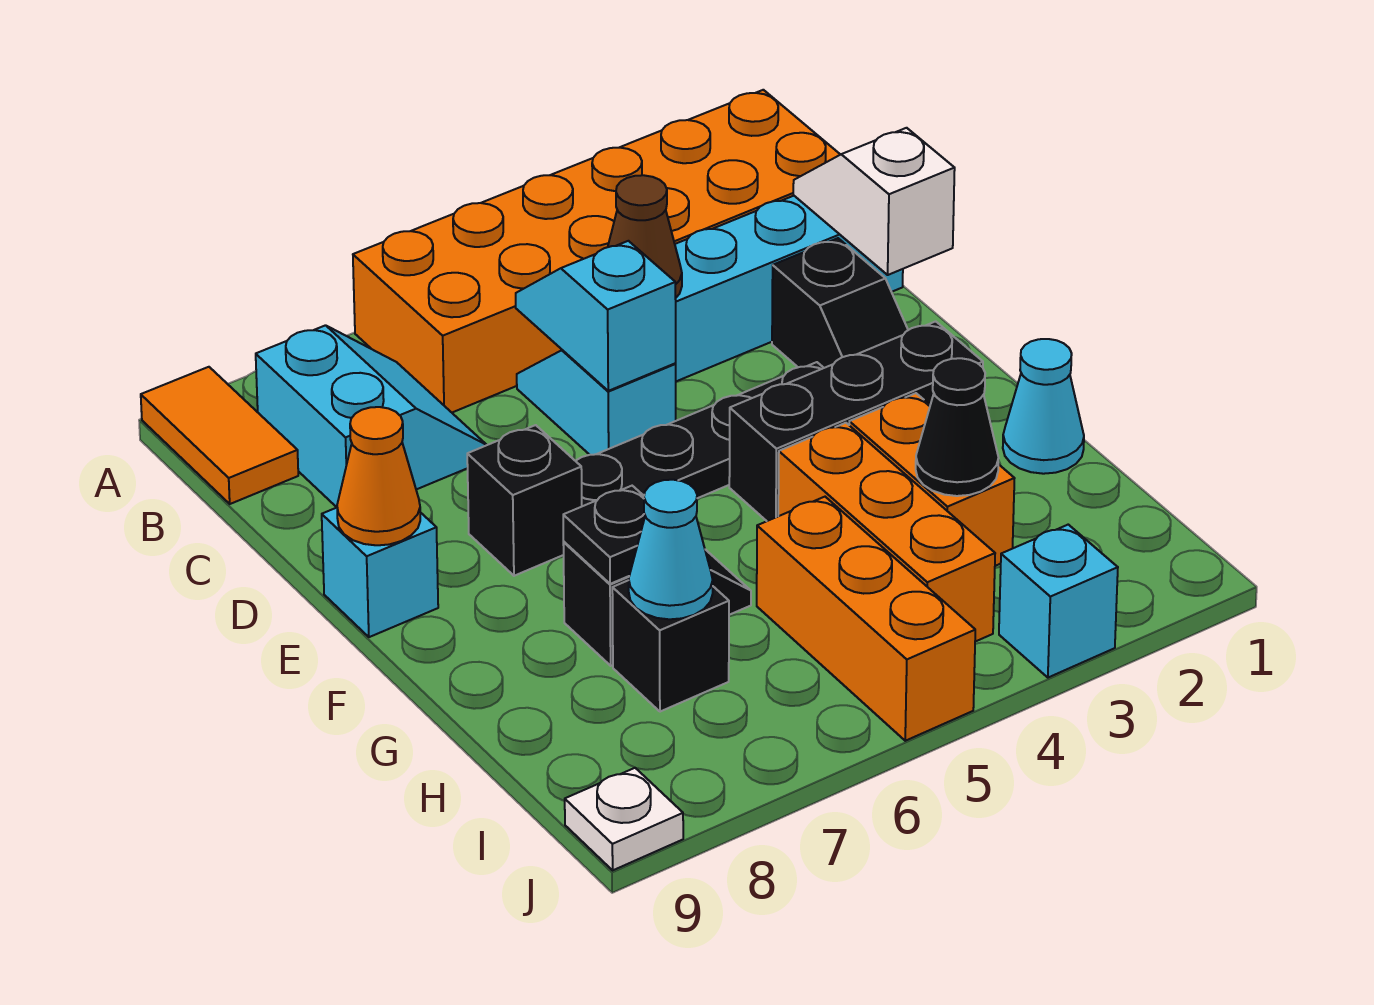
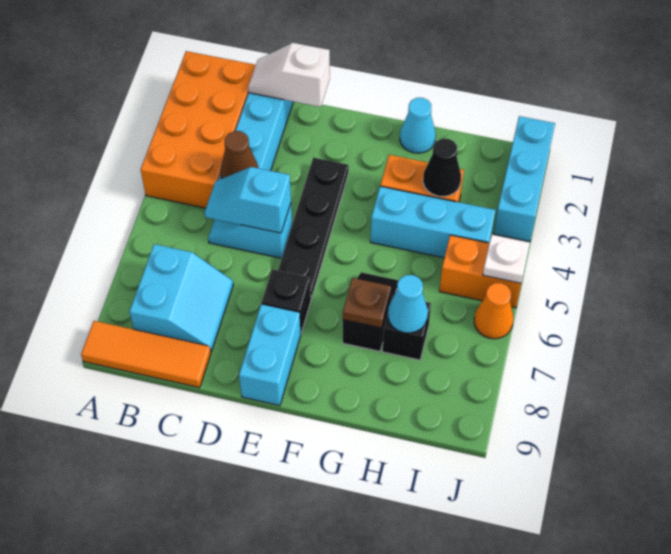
orange 2x6 brick [353,90,840,412] -> orange 2x4 brick [141,51,256,208]
orange 1x2 tile [141,367,298,504] -> orange 1x3 tile [81,321,211,388]
cyan 2x2 slope [256,325,486,507] -> cyan 2x2 slope turned to [129,244,233,352]
black 1x2 slope [772,238,908,368] -> none
cyan 1x1 brick [322,508,438,637] -> cyan 1x2 brick [239,304,301,406]
orange 1x1 cone [337,407,420,545] -> orange 1x1 cone moved to [474,283,513,339]
black 1x3 brick [729,321,983,521] -> none
orange 1x3 brick [778,423,995,642] -> cyan 1x3 brick [370,186,495,258]
black 1x1 plate [563,486,645,584] -> brown 1x1 plate [343,278,391,328]
orange 1x3 brick [757,497,975,741] -> orange 1x2 brick [439,235,521,308]
cyan 1x1 brick [999,525,1118,678] -> cyan 1x3 brick [494,116,555,242]
white 1x1 plate [565,768,683,870] -> white 1x1 plate moved to [483,235,530,283]

